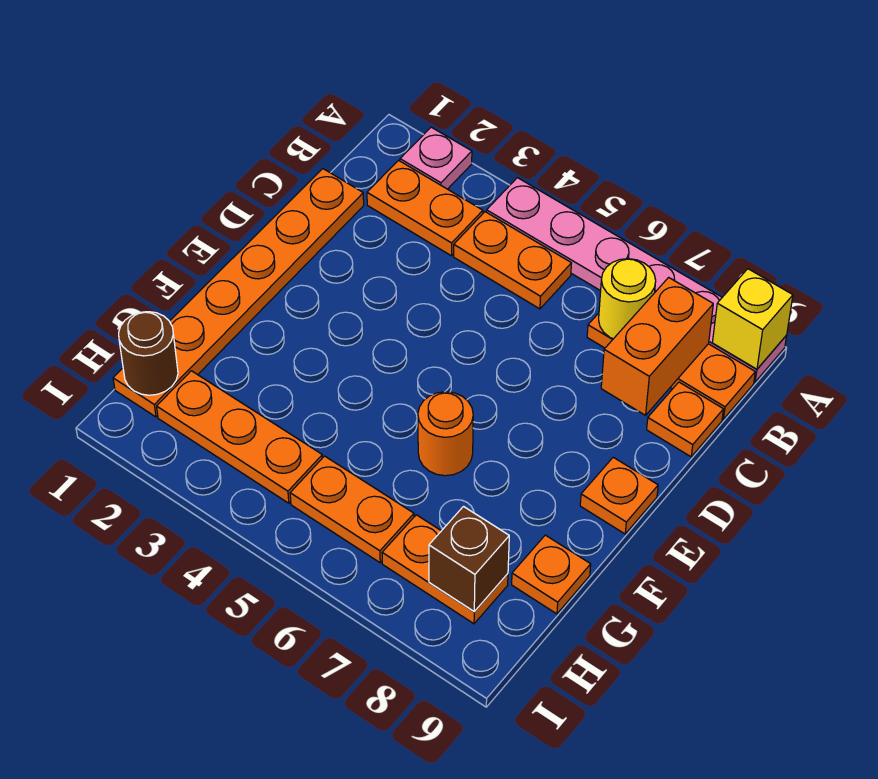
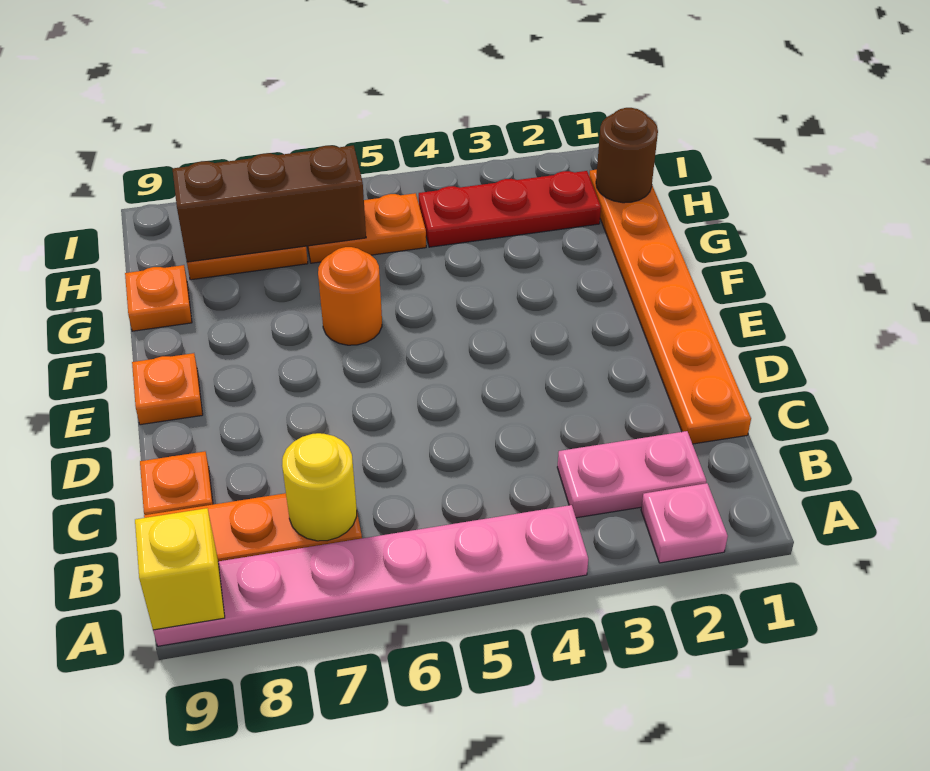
orange 1x2 plate [367,160,483,256] -> pink 1x2 plate [557,431,706,518]
orange 1x2 plate [454,212,571,309] -> none
orange 1x2 brick [601,277,713,415] -> none
orange 1x3 plate [157,371,323,503] -> red 1x3 plate [419,171,601,247]
brown 1x1 brick [429,507,509,612] -> brown 1x3 brick [172,145,366,262]

